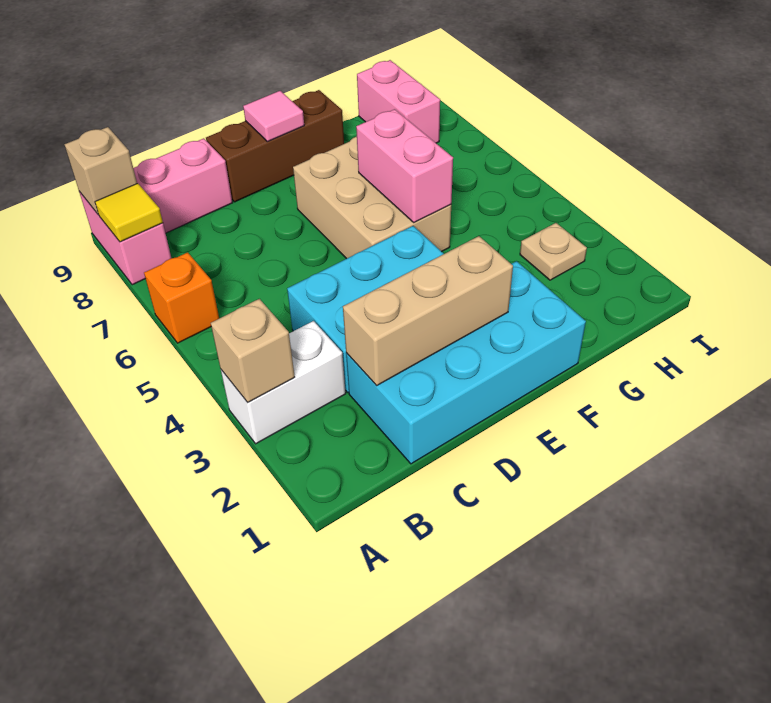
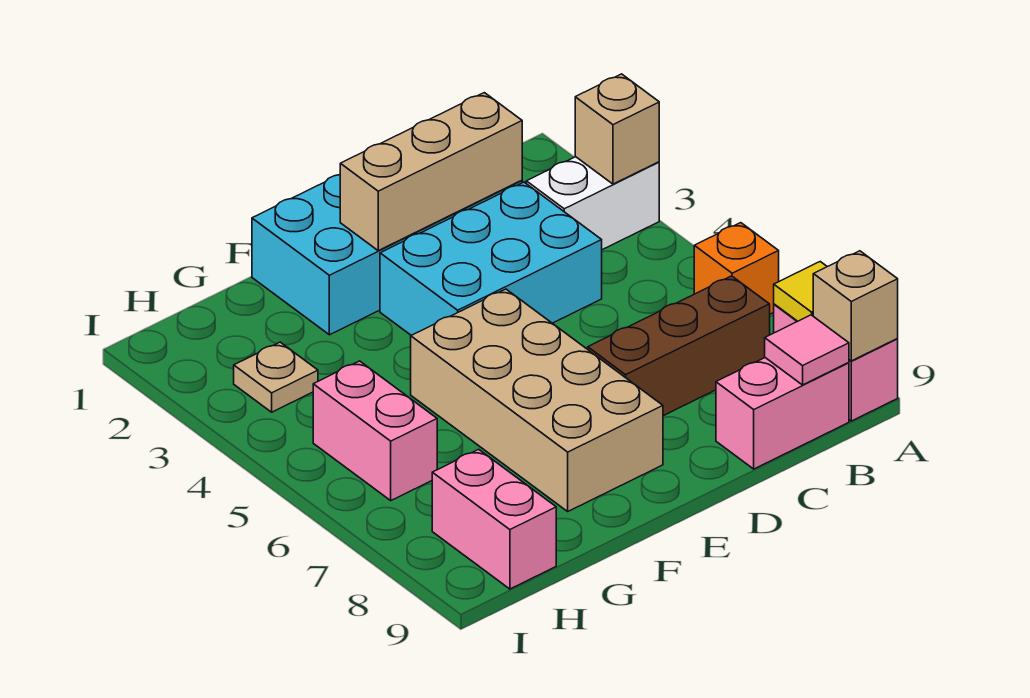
brown 1x3 brick [206,90,344,202] -> brown 1x3 brick moved to [588,276,770,416]
tan 2x3 brick [293,136,451,259] -> tan 2x4 brick [411,289,663,511]
pink 1x1 tile [243,91,304,142] -> pink 1x1 tile moved to [765,315,849,385]
pink 1x2 brick [356,109,453,222] -> pink 1x2 brick moved to [313,361,437,500]

